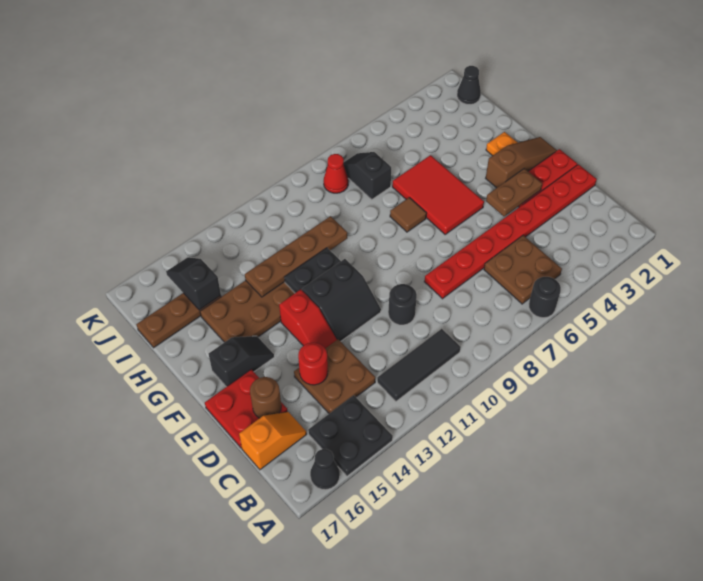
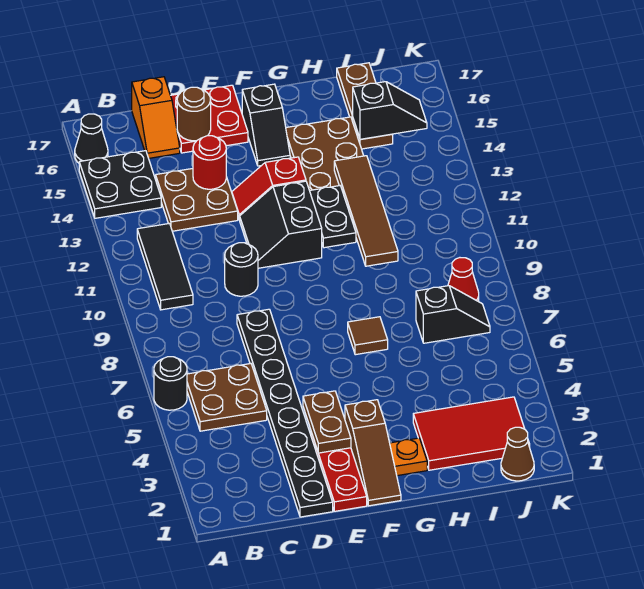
red 1x8 plate [424,164,597,299] -> black 1x8 plate [237,309,333,517]
red 2x3 tile [392,155,484,234] -> red 2x3 tile moved to [413,397,530,470]
brown 1x4 plate [245,216,347,297] -> brown 1x4 tile [334,156,398,266]
black 1x1 cone [457,66,481,104] -> brown 1x1 cone [501,427,534,481]

